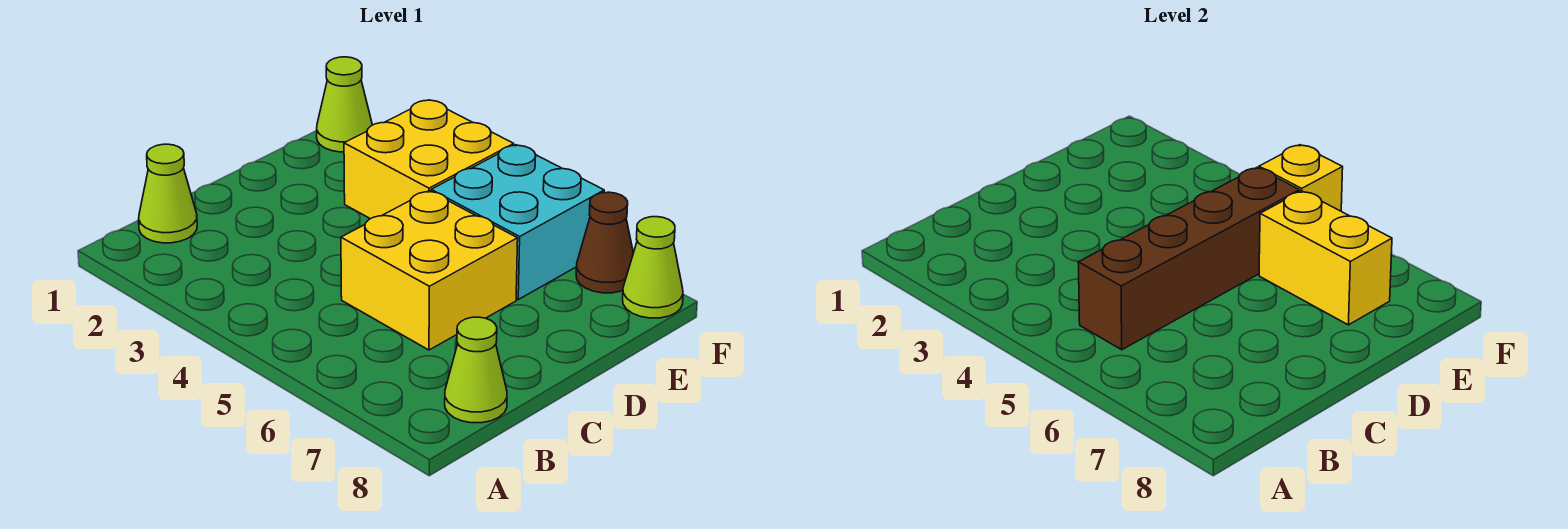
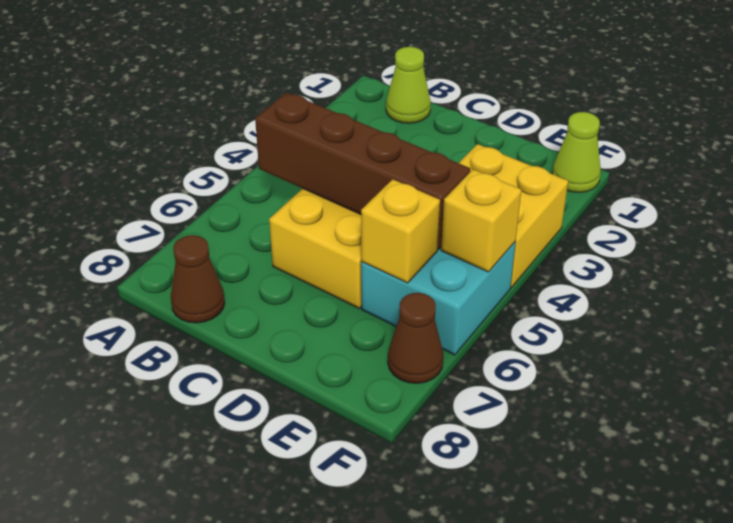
lime 1x1 cone [445,317,507,423] -> brown 1x1 cone [171,235,225,323]
yellow 1x2 brick [1259,191,1392,325] -> yellow 1x1 brick [361,179,440,283]
lime 1x1 cone [623,217,683,318] -> none

